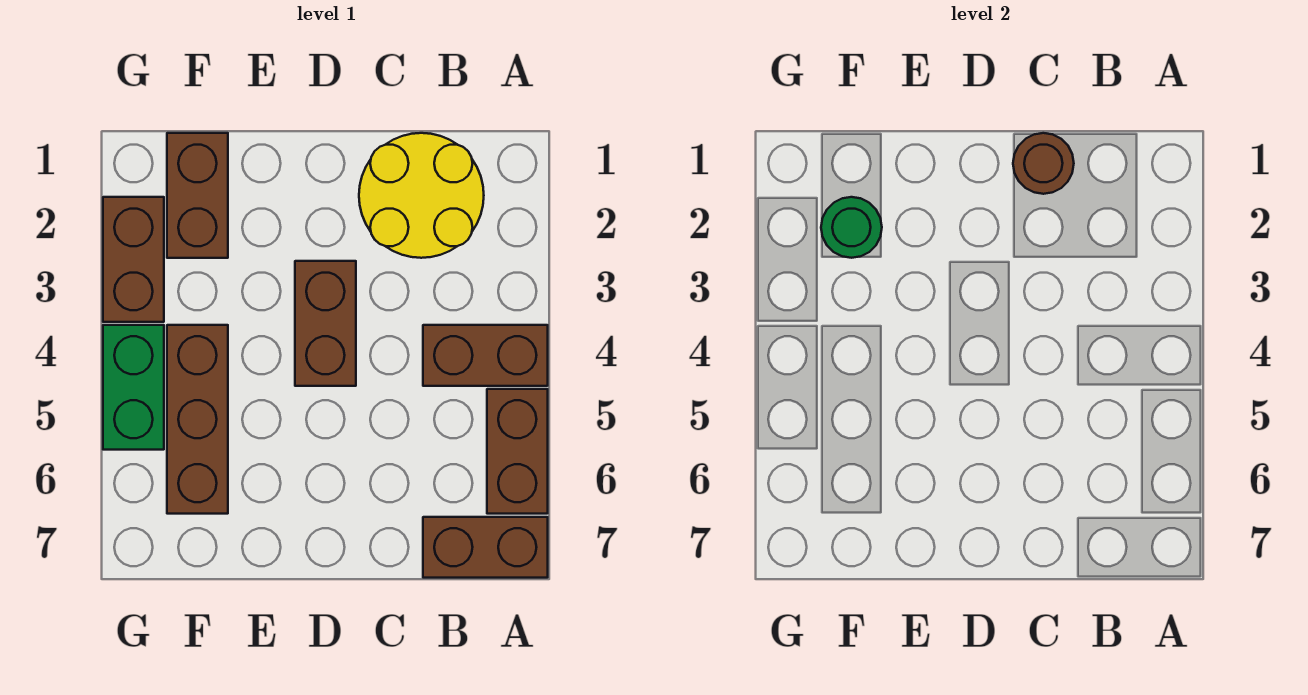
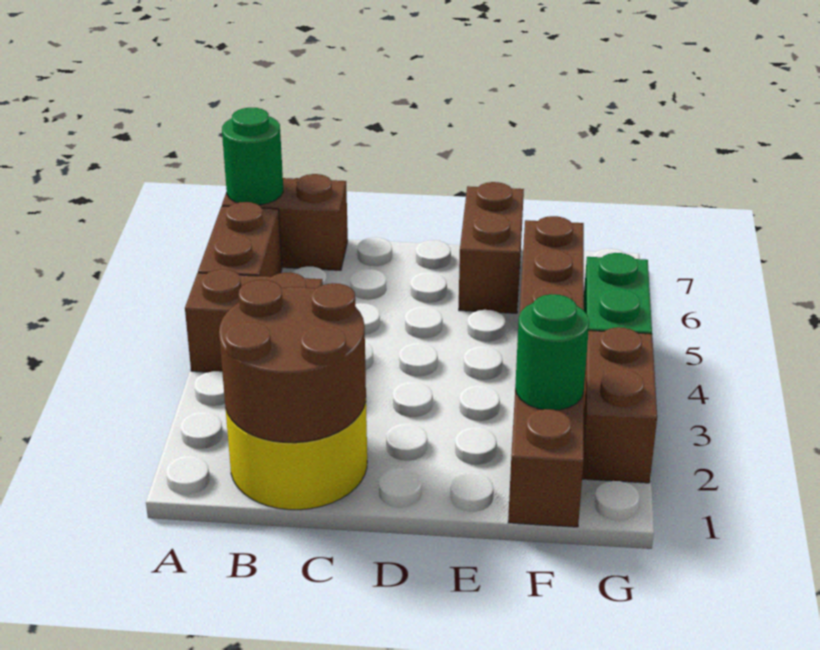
none -> green 1x1 round brick [222,107,283,205]
brown 1x1 round brick [1013,133,1074,194] -> brown 2x2 round brick [219,280,366,443]
brown 1x2 brick [295,261,356,386] -> brown 1x2 brick moved to [459,182,524,313]

